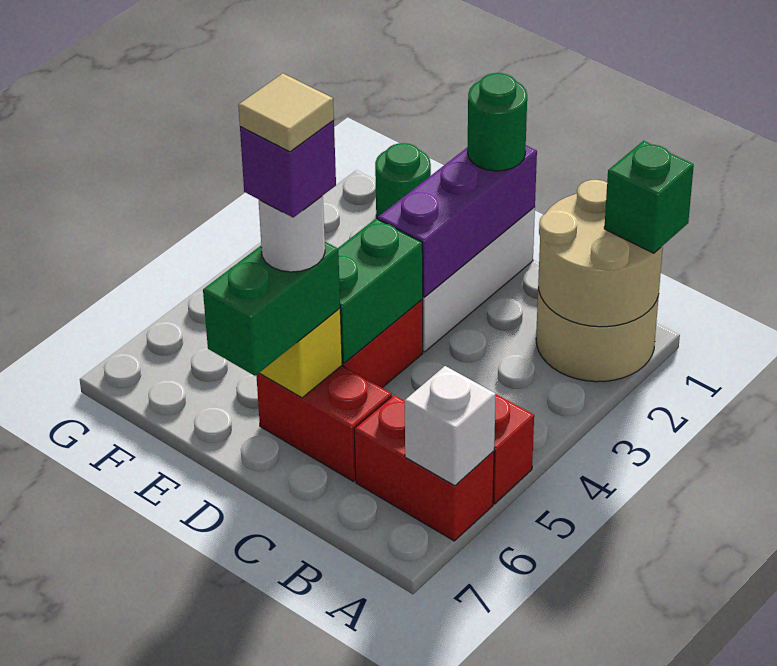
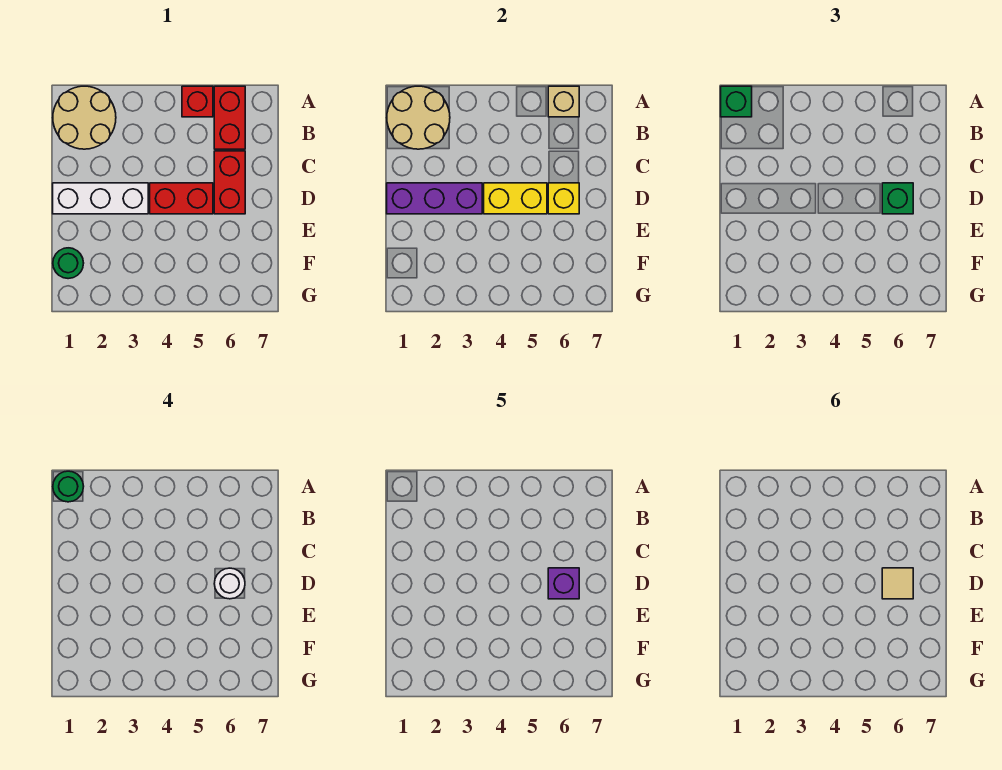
white 1x1 brick [405,366,496,486] -> tan 1x1 brick [548,86,579,117]
green 1x1 round brick [468,73,527,171] -> green 1x1 round brick moved to [53,471,84,502]
green 1x2 brick [338,218,423,363] -> yellow 1x2 brick [484,183,547,214]
green 1x2 brick [203,242,340,376] -> green 1x1 brick [882,183,913,214]

